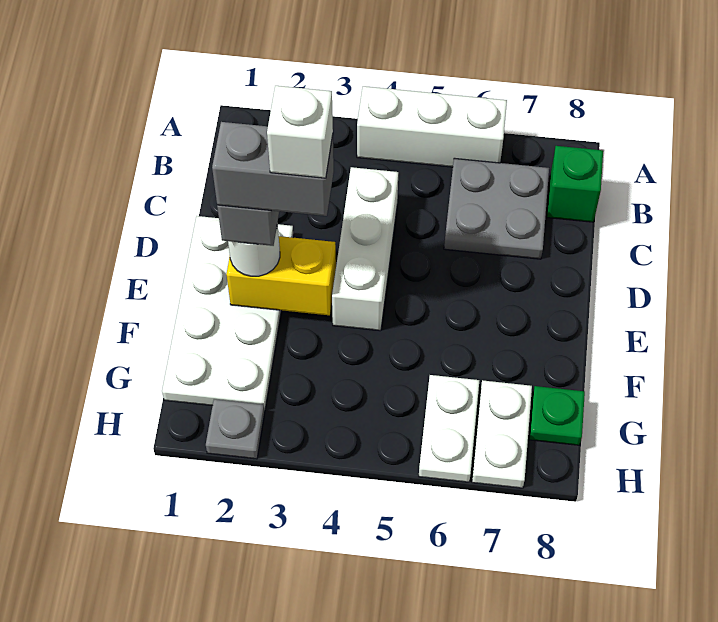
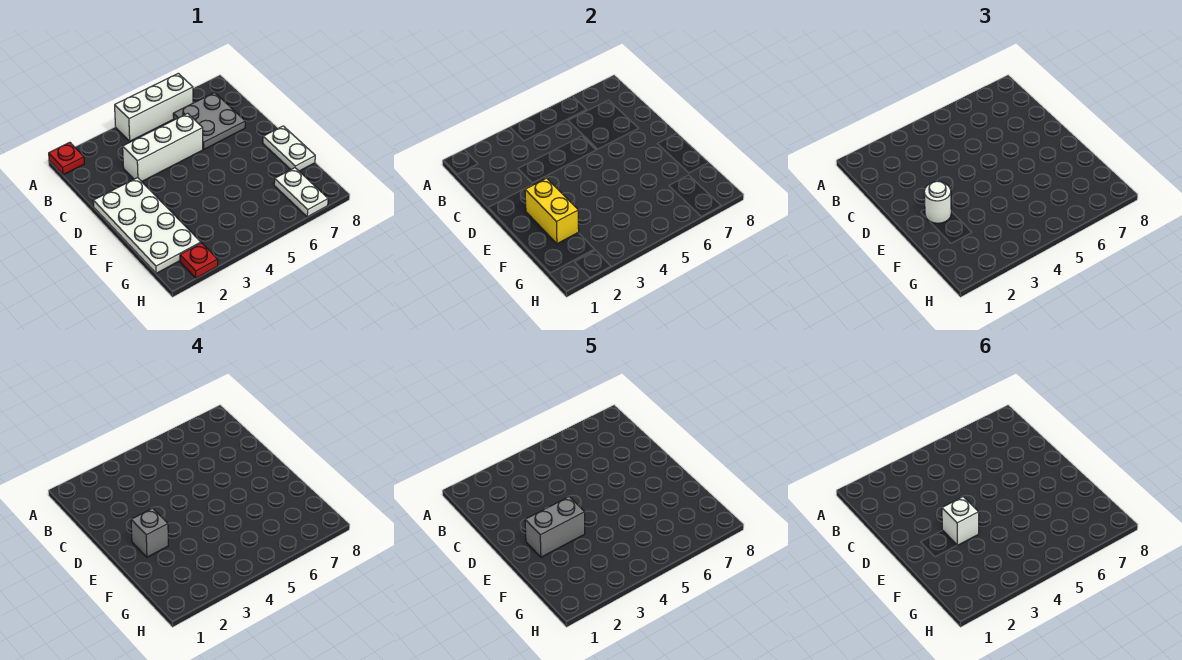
none -> red 1x1 plate [49,142,84,175]
green 1x1 brick [547,146,603,222] -> none
white 1x3 brick [332,167,398,331] -> white 1x3 brick turned to [123,113,203,182]
yellow 1x2 brick [226,236,336,315] -> yellow 1x2 brick turned to [525,178,579,244]
white 1x2 plate [419,375,479,482] -> white 1x2 plate moved to [263,126,315,171]
green 1x1 plate [529,386,585,445] -> none
grey 1x1 plate [206,399,265,459] -> red 1x1 plate [180,243,218,278]

